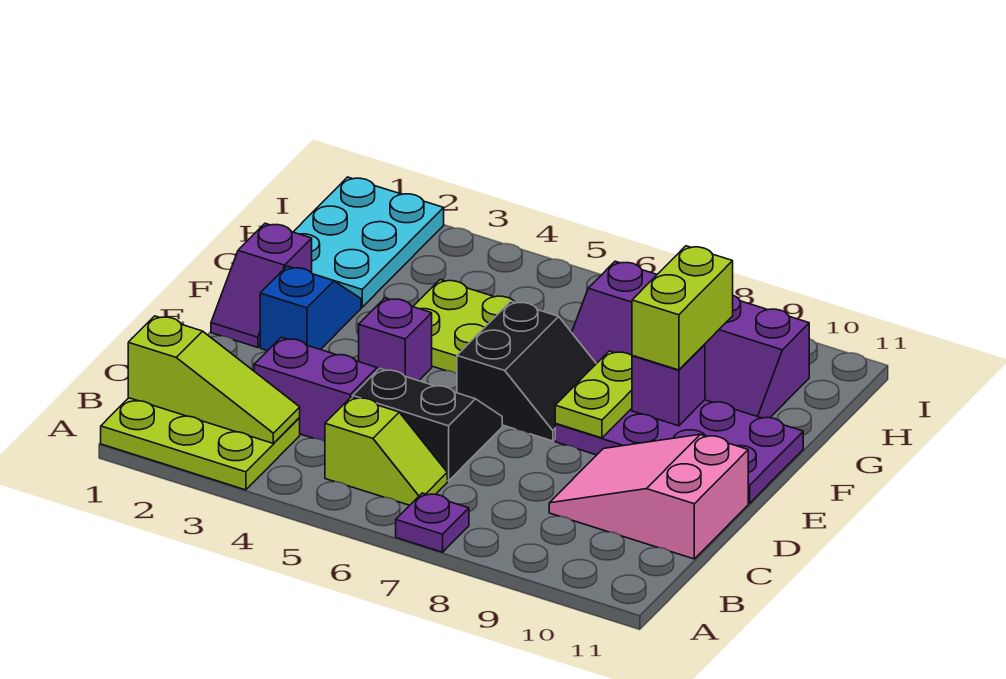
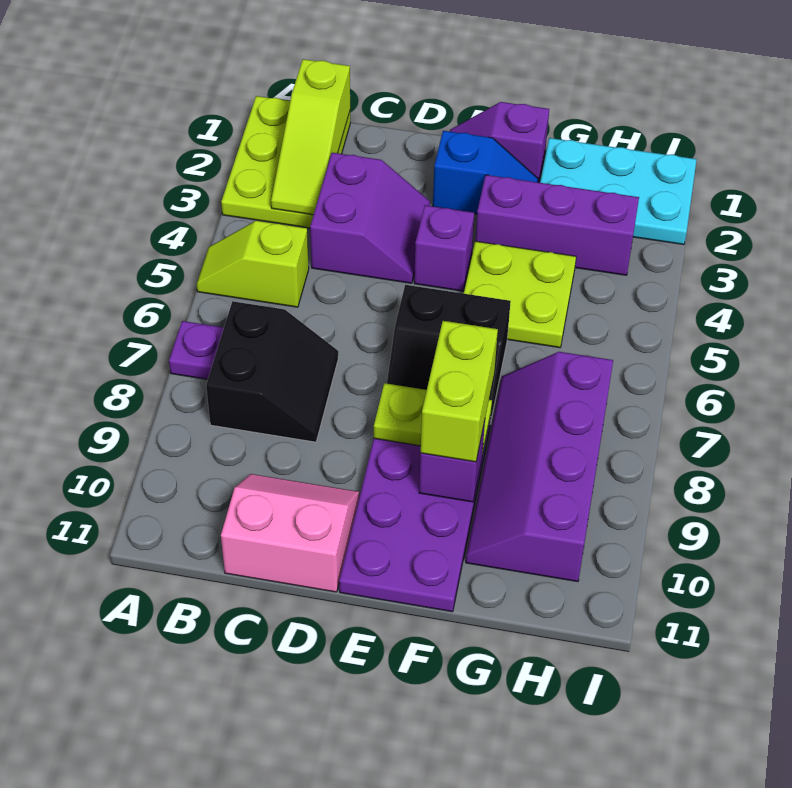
lime 1x2 slope [325,397,447,505] -> lime 1x2 slope turned to [197,221,309,307]
black 2x2 slope [353,368,502,481] -> black 2x2 slope moved to [206,301,338,442]
pink 2x3 slope [549,434,748,559] -> pink 2x2 slope [221,474,359,592]
none -> purple 1x3 brick [475,175,639,275]
lime 1x2 brick [632,246,733,370] -> lime 1x2 brick turned to [421,321,498,462]

